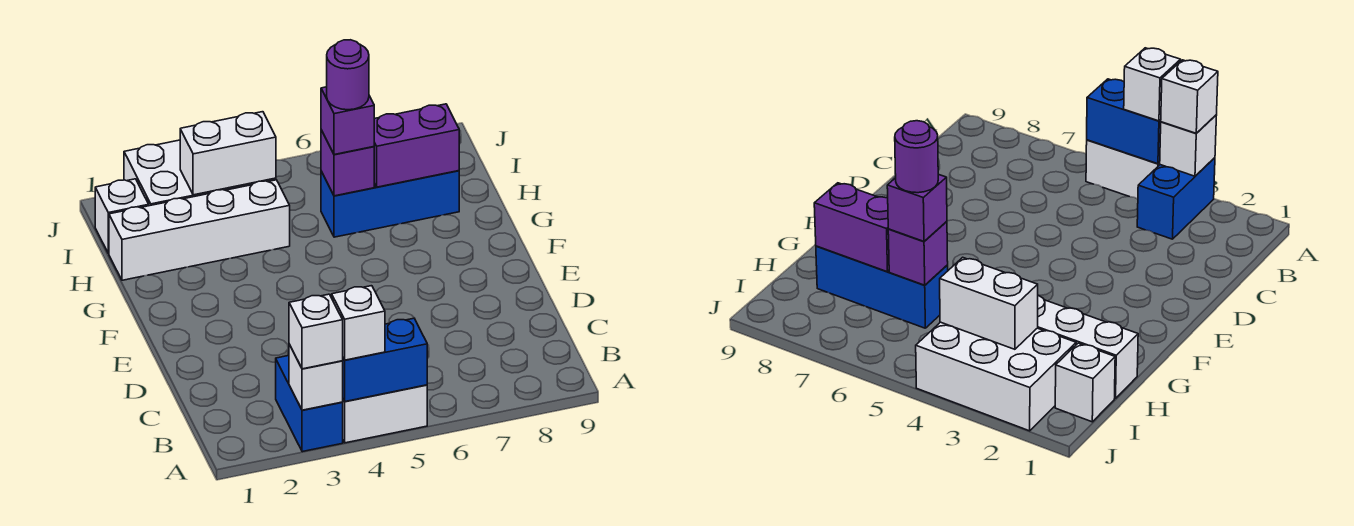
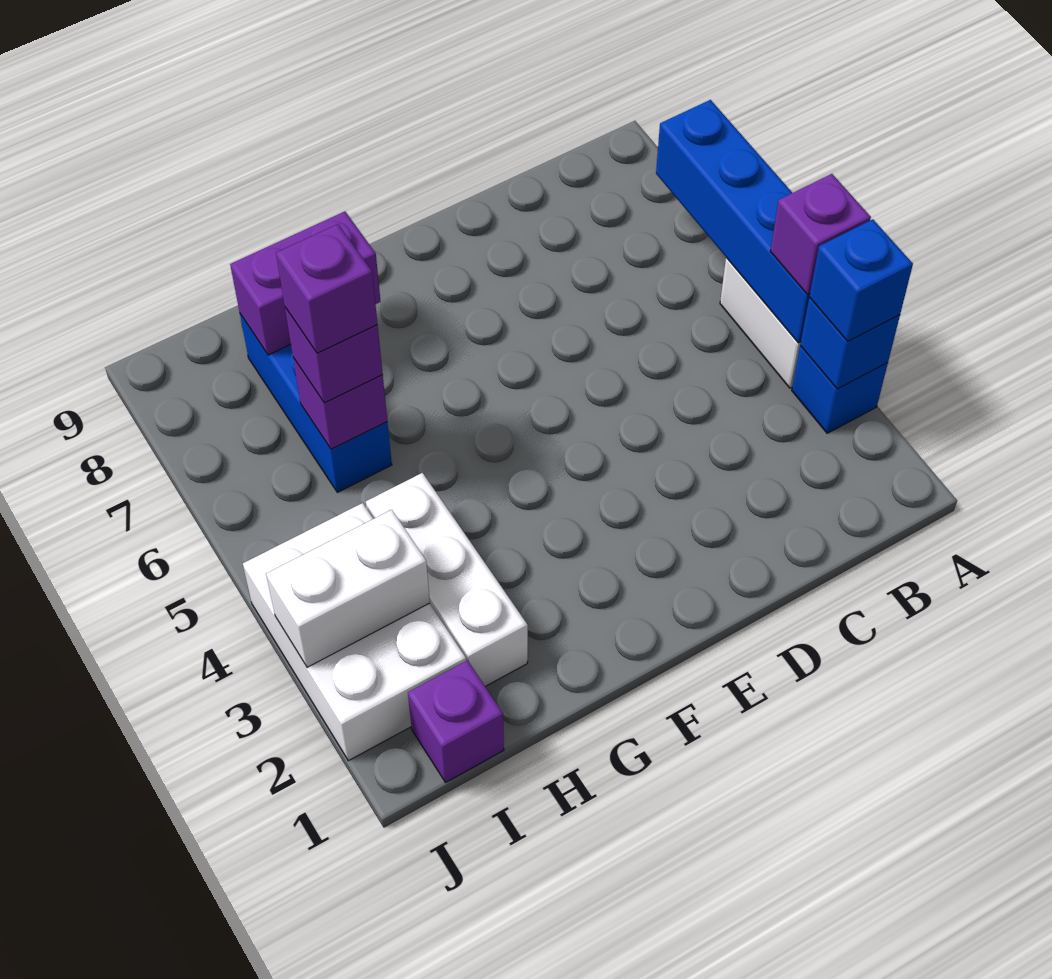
blue 1x2 brick [276,356,343,452] -> blue 1x1 brick [792,346,888,433]
white 1x1 brick [289,344,343,410] -> blue 1x1 brick [800,297,900,389]
white 1x1 brick [289,294,343,369] -> blue 1x1 brick [809,219,913,341]
blue 1x2 brick [343,318,427,401] -> blue 1x4 brick [656,100,810,343]
white 1x1 brick [332,286,385,360] -> purple 1x1 brick [770,174,871,295]
white 1x4 brick [109,180,290,280] -> white 1x3 brick [366,473,528,686]
purple 1x1 round brick [327,40,369,110] -> purple 1x1 brick [276,224,378,353]
purple 1x2 brick [374,104,459,187] -> purple 1x2 brick turned to [230,212,380,355]
white 1x1 brick [95,179,149,253] -> purple 1x1 brick [408,660,504,782]
white 1x2 brick [180,112,276,195] -> white 1x2 brick turned to [266,510,430,667]

